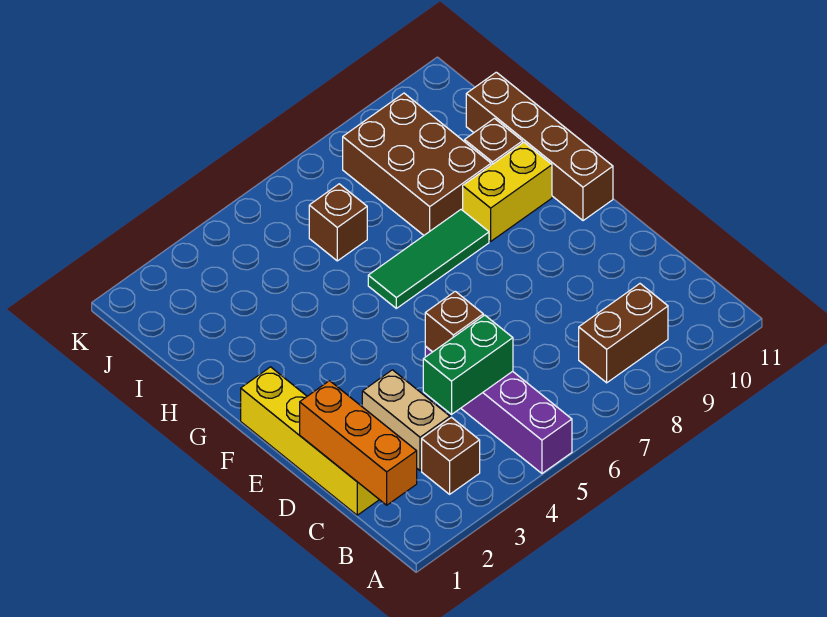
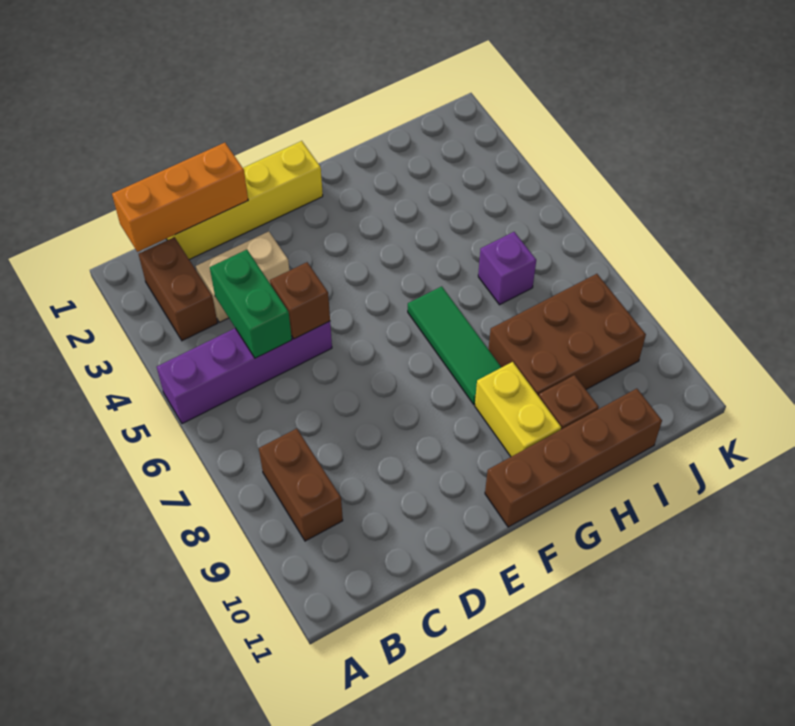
brown 1x1 brick [422,417,480,494] -> brown 1x2 brick [139,237,218,341]
brown 1x1 brick [309,184,367,261] -> purple 1x1 brick [478,232,536,305]

